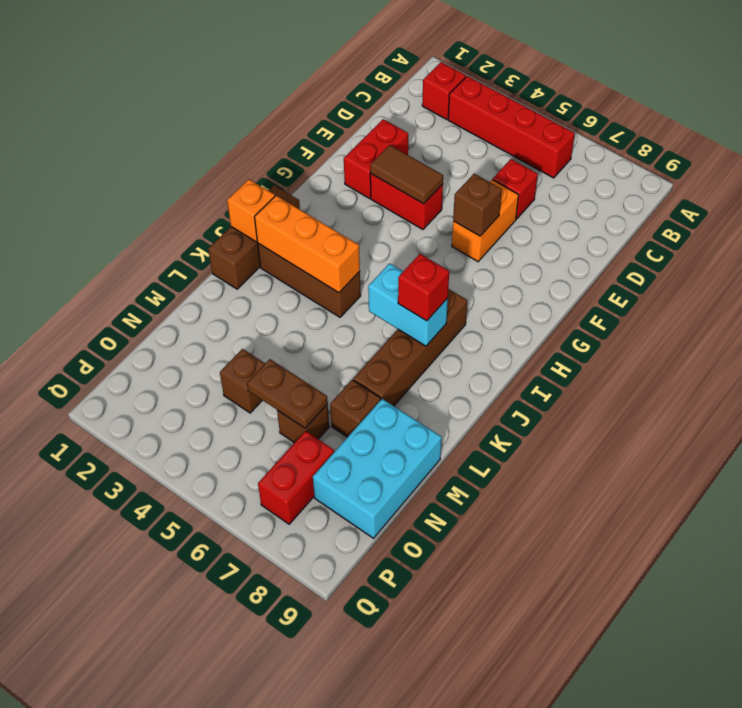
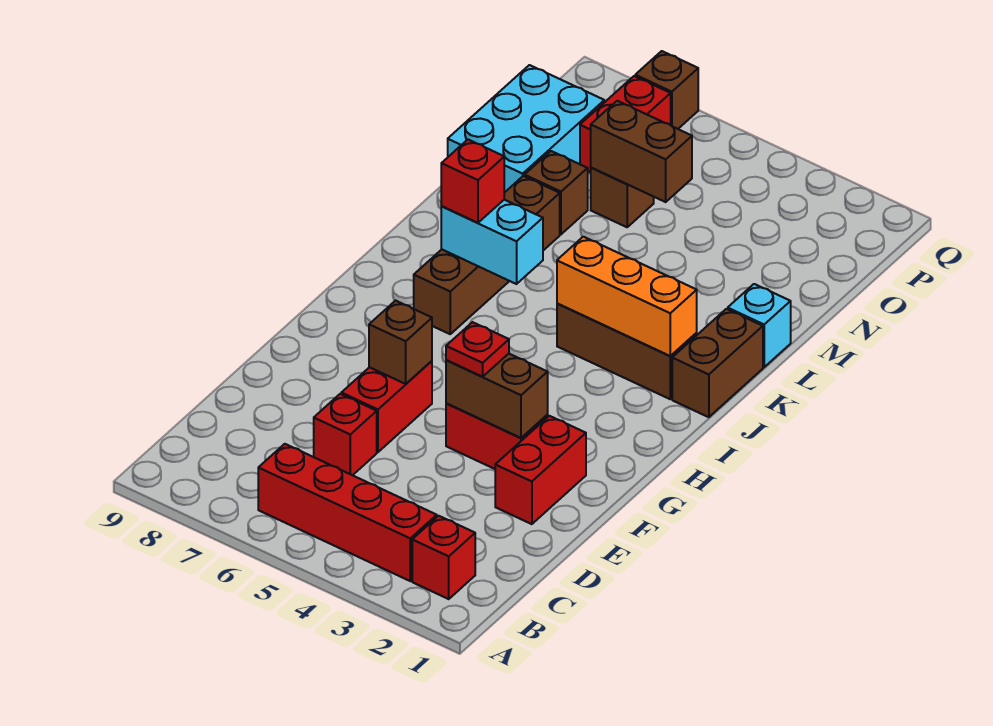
orange 1x2 brick [452,180,519,262] -> red 1x2 brick [341,361,432,452]
brown 1x2 tile [370,145,443,204] -> brown 1x2 brick [446,354,548,438]
none -> red 1x1 plate [446,322,509,377]
brown 1x3 brick [208,185,300,289] -> brown 1x2 brick [672,309,763,417]
orange 1x1 brick [227,179,275,242] -> none
none -> cyan 1x1 brick [728,284,791,367]
brown 1x1 brick [220,349,265,413] -> brown 1x1 brick moved to [635,51,698,129]
brown 1x2 plate [247,359,328,428] -> brown 1x2 brick [591,101,692,202]

